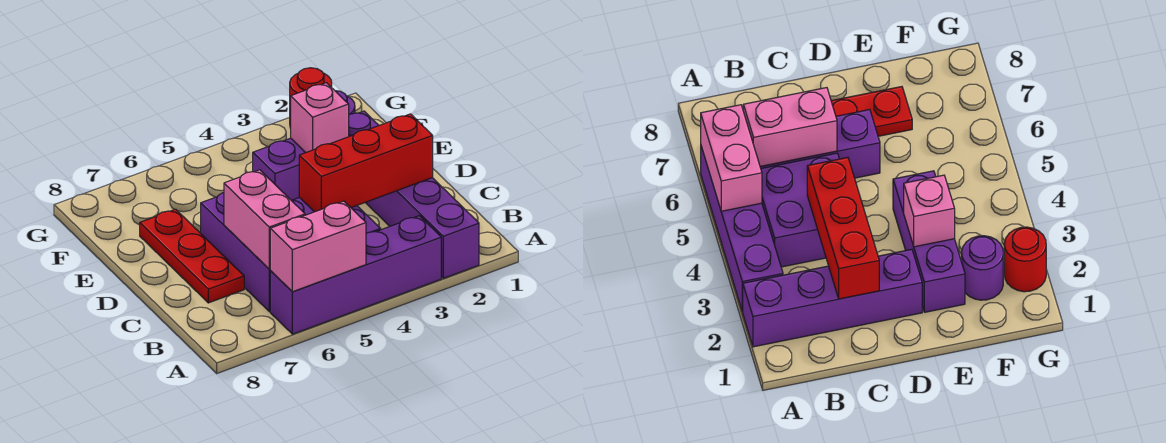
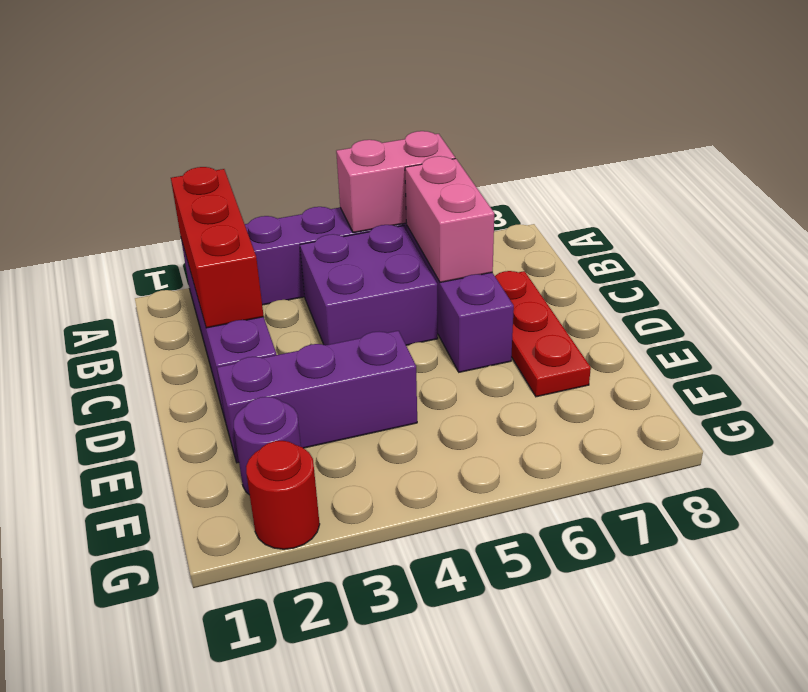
red 1x3 brick [299,114,433,212] -> red 1x3 brick turned to [171,167,264,328]
pink 1x1 brick [291,83,349,153] -> none

